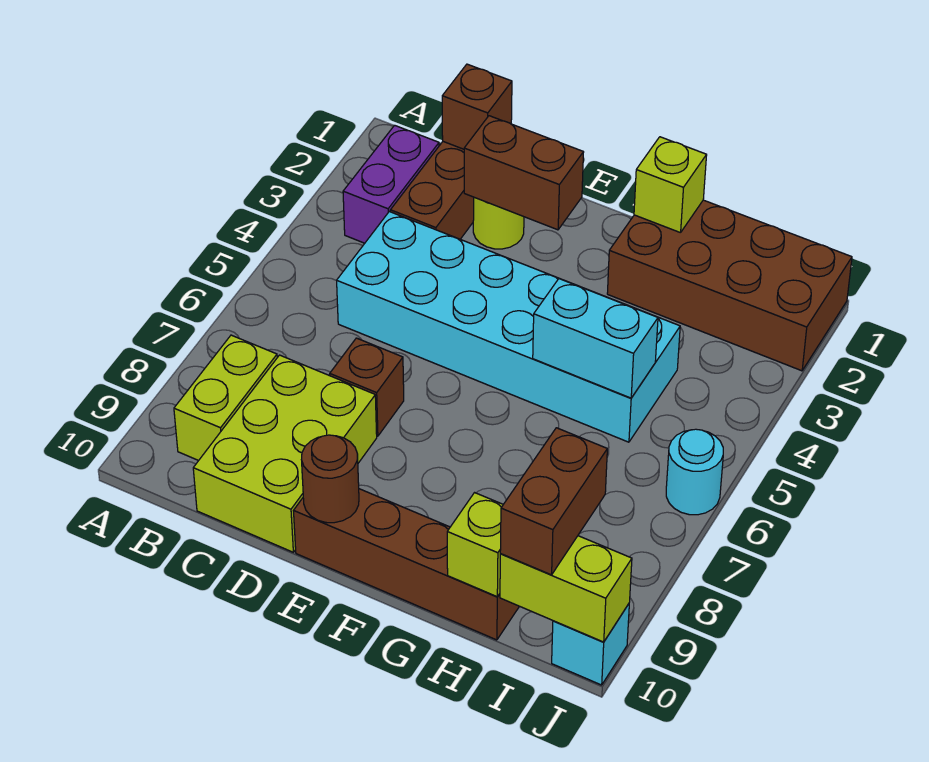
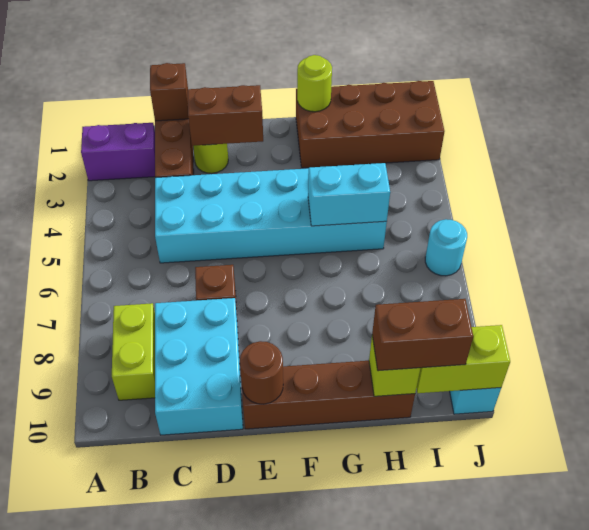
purple 1x2 brick [343,125,439,243] -> purple 1x2 brick turned to [81,123,155,181]
lime 2x3 brick [193,355,377,552] -> cyan 2x3 brick [155,298,243,435]
lime 1x1 brick [634,137,707,233] -> lime 1x1 round brick [297,55,332,112]
brown 1x2 brick [500,428,607,575] -> brown 1x2 brick turned to [372,299,473,371]

